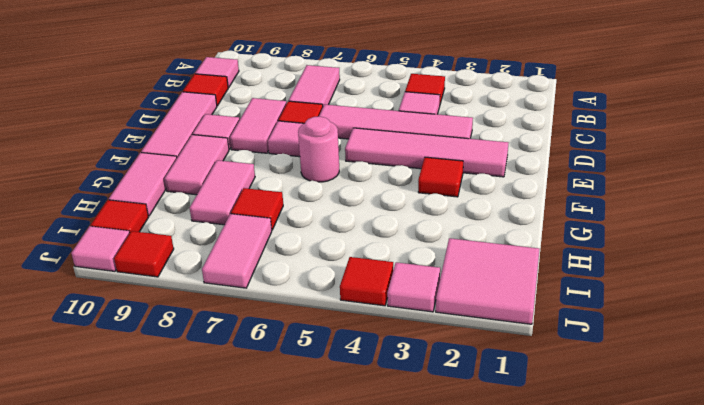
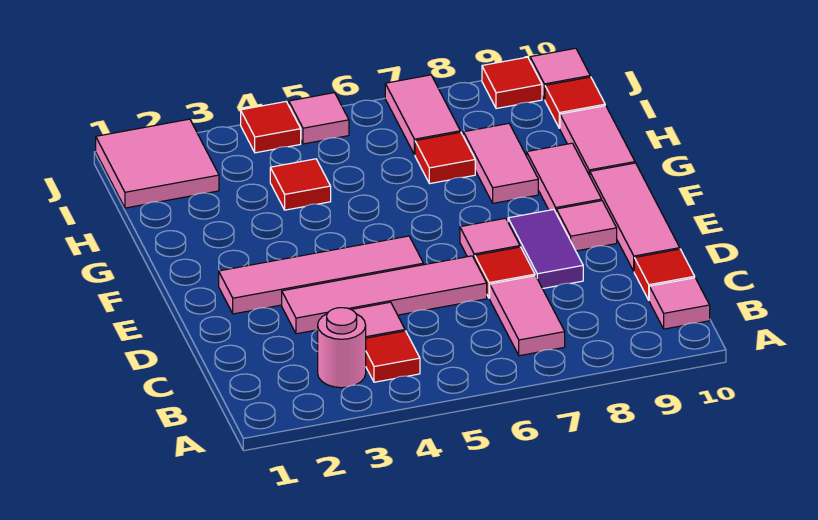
pink 1x2 tile [230,98,287,153] -> purple 1x2 tile [508,209,583,289]
red 1x1 tile [418,157,463,197] -> red 1x1 tile moved to [270,159,331,210]
pink 1x1 round brick [298,117,339,182] -> pink 1x1 round brick moved to [318,308,366,388]
pink 1x1 tile [387,262,440,312] -> pink 1x1 tile moved to [289,93,349,144]

